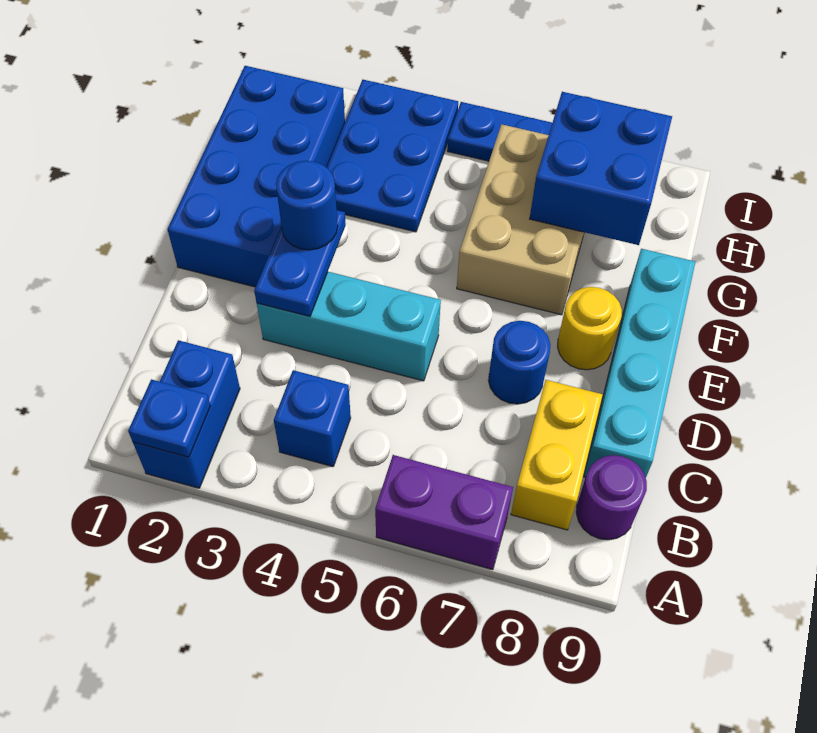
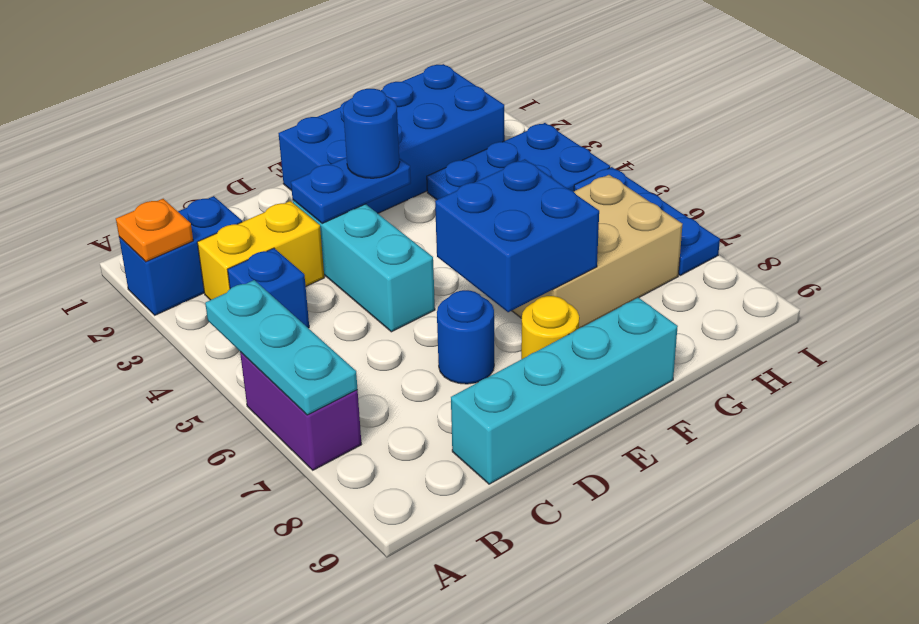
blue 1x1 plate [128,379,211,457] -> orange 1x1 plate [116,199,193,262]
none -> cyan 1x3 plate [205,280,358,415]
yellow 1x2 brick [511,380,603,530] -> yellow 1x2 brick moved to [197,201,324,300]
purple 1x1 round brick [576,455,647,540] -> none
blue 2x2 brick [530,92,672,245] -> blue 2x2 brick moved to [435,159,599,312]

